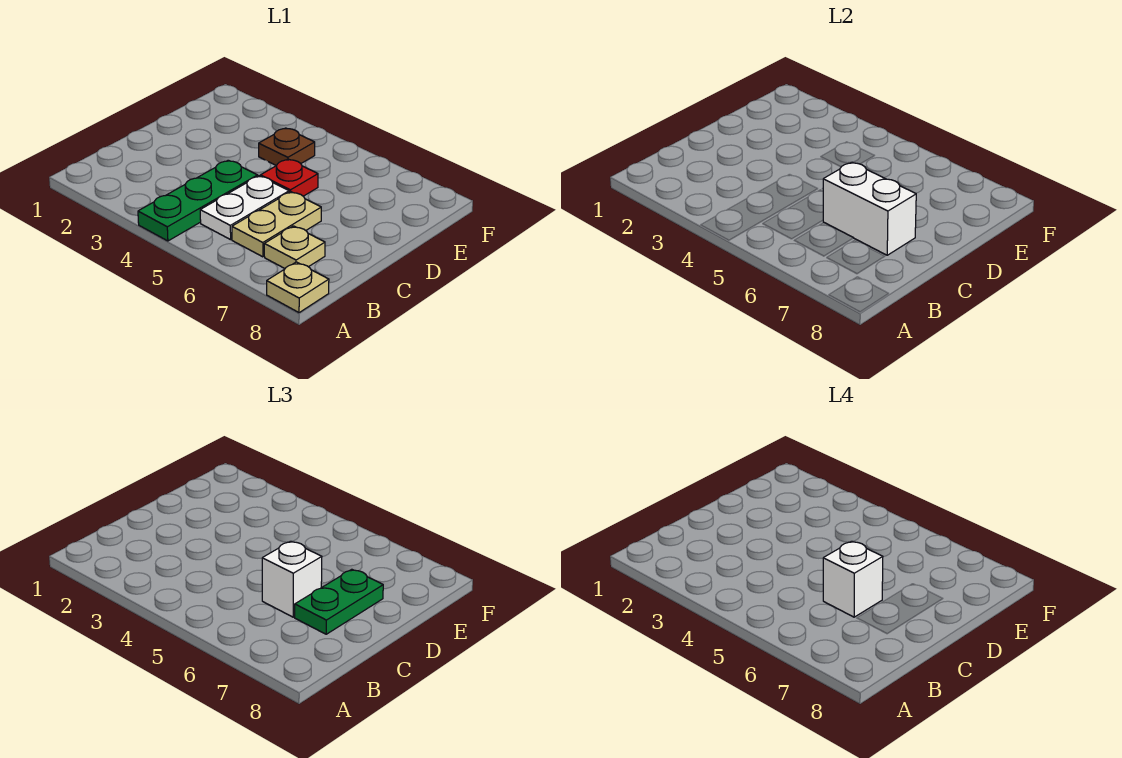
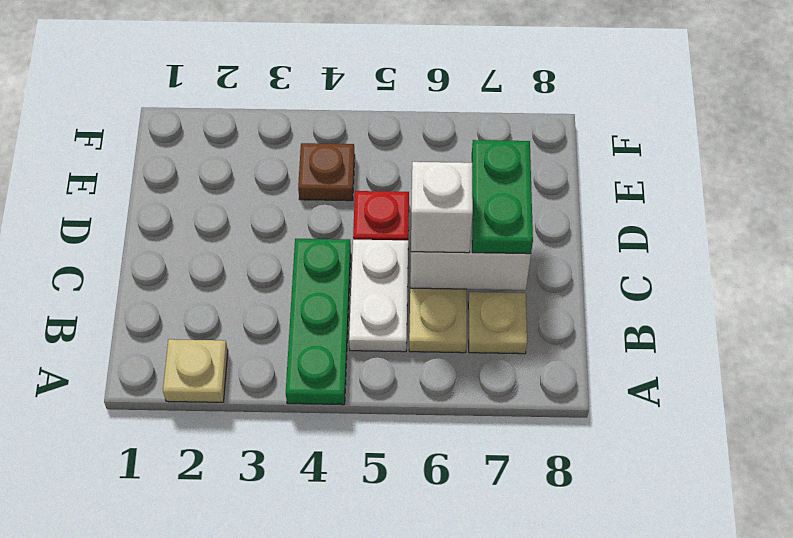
tan 1x1 plate [267,262,329,313] -> tan 1x1 plate moved to [163,339,228,402]
white 1x1 brick [823,541,883,617] -> none

